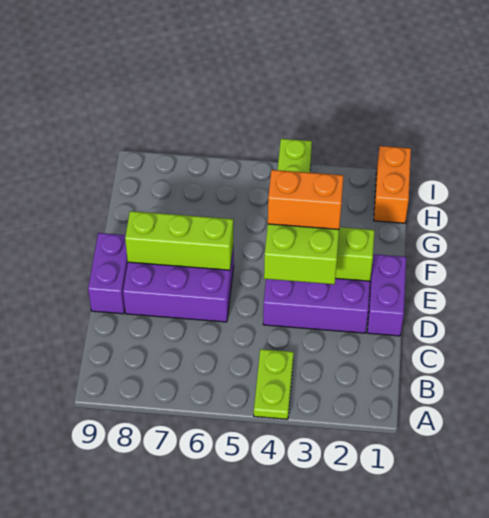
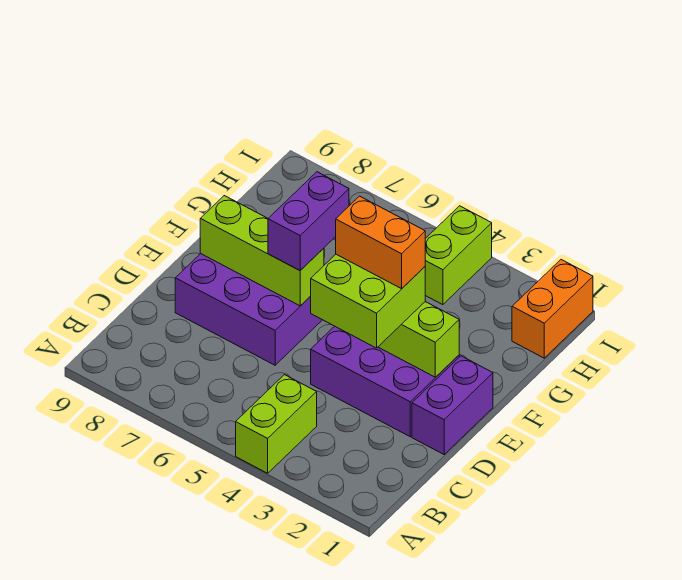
lime 1x2 plate [254,349,294,419] -> lime 1x2 brick [236,375,317,473]
purple 1x2 brick [88,233,128,314] -> purple 1x2 brick moved to [268,172,349,270]

